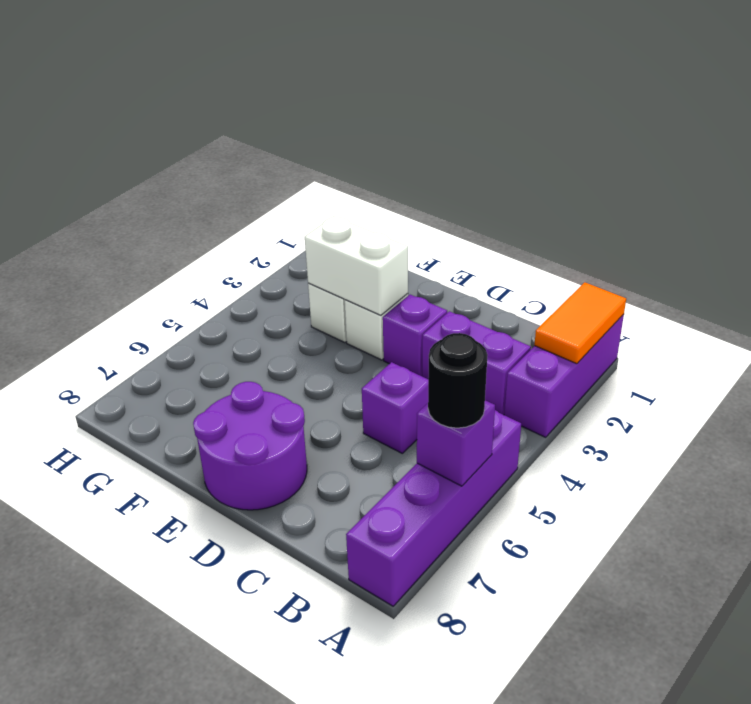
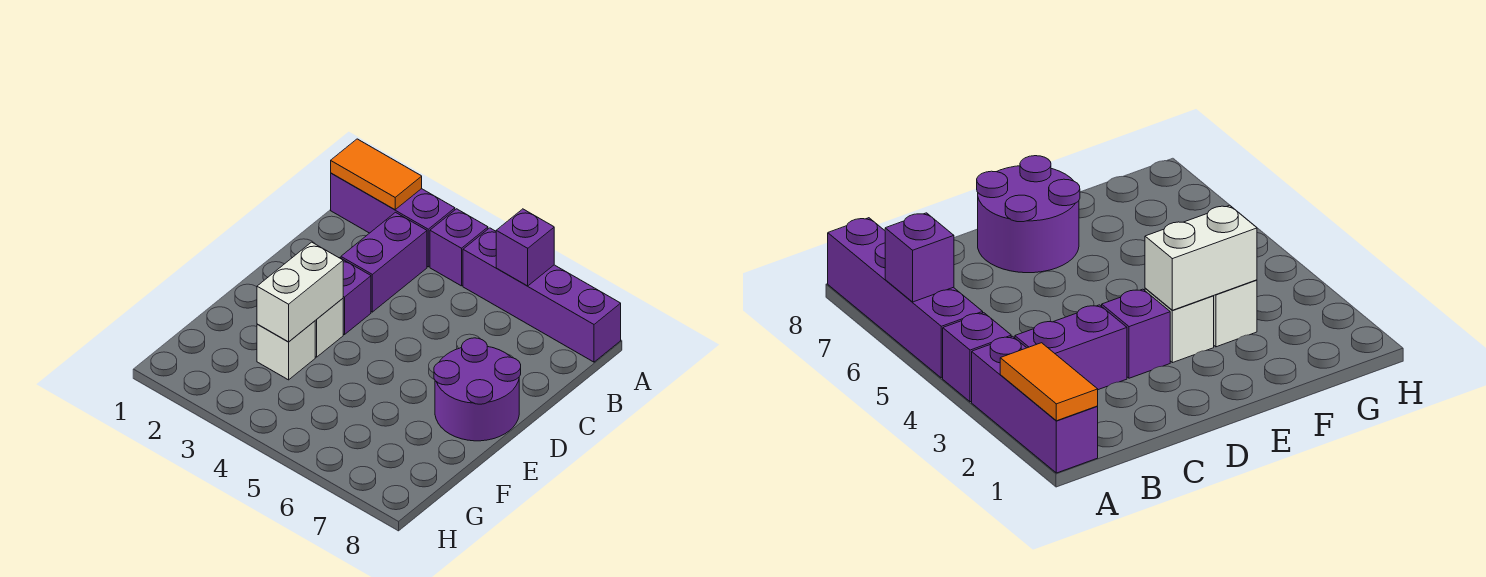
black 1x1 round brick [428,333,487,428] -> none
purple 1x1 brick [362,362,428,453] -> purple 1x1 brick moved to [430,209,488,286]

